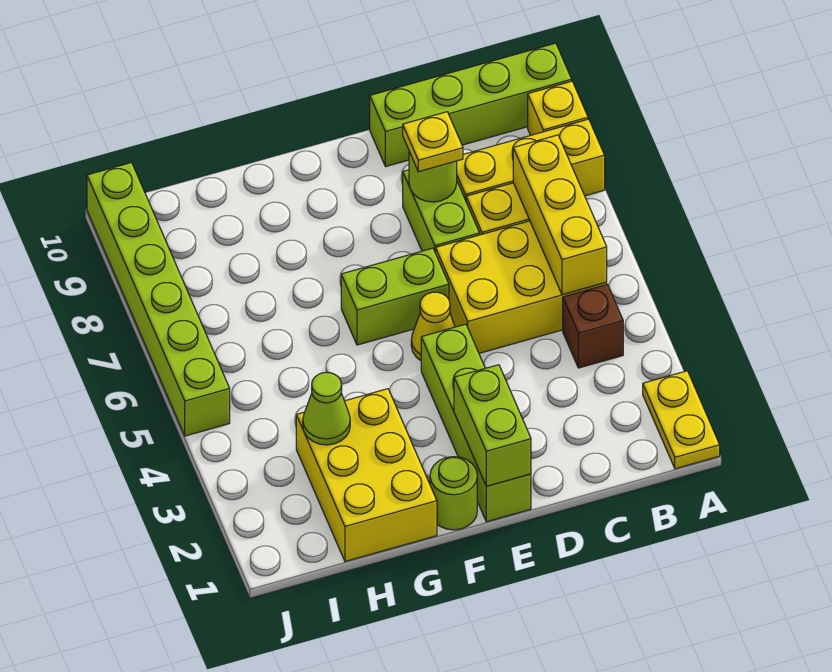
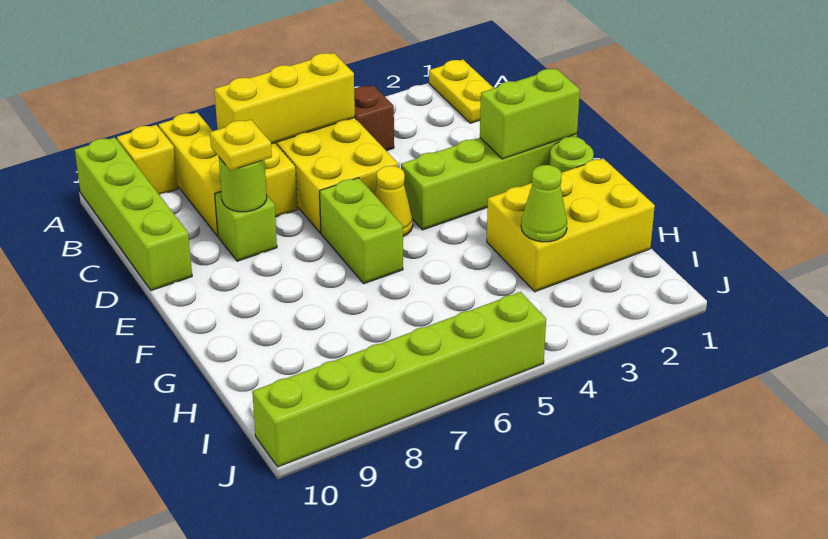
yellow 1x2 plate [643,371,720,469] -> yellow 1x2 plate turned to [429,60,494,123]
lime 1x2 brick [403,170,480,253] -> lime 1x1 brick [215,192,277,261]

